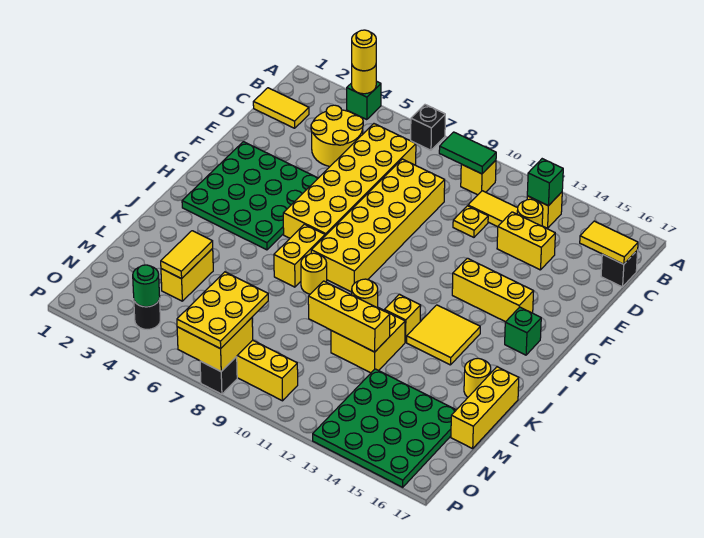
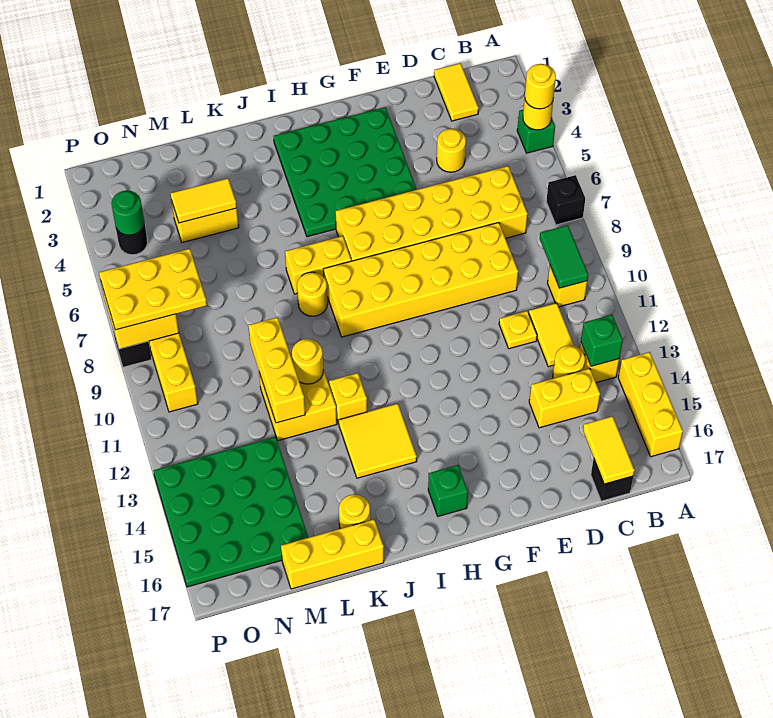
yellow 2x2 round brick [311,105,363,166] -> yellow 1x1 round brick [437,129,466,172]
yellow 1x2 brick [497,212,555,270] -> yellow 1x2 brick turned to [529,368,600,428]
yellow 1x3 brick [452,258,534,322] -> yellow 1x3 brick moved to [618,352,683,457]

